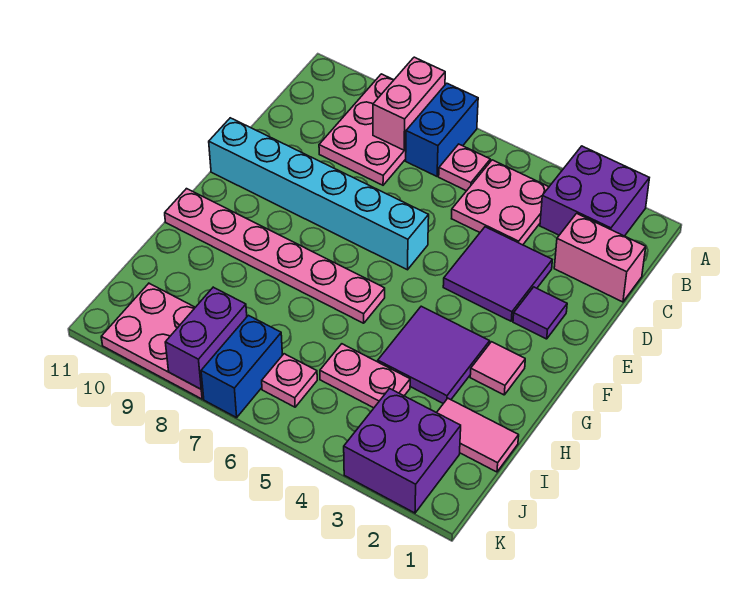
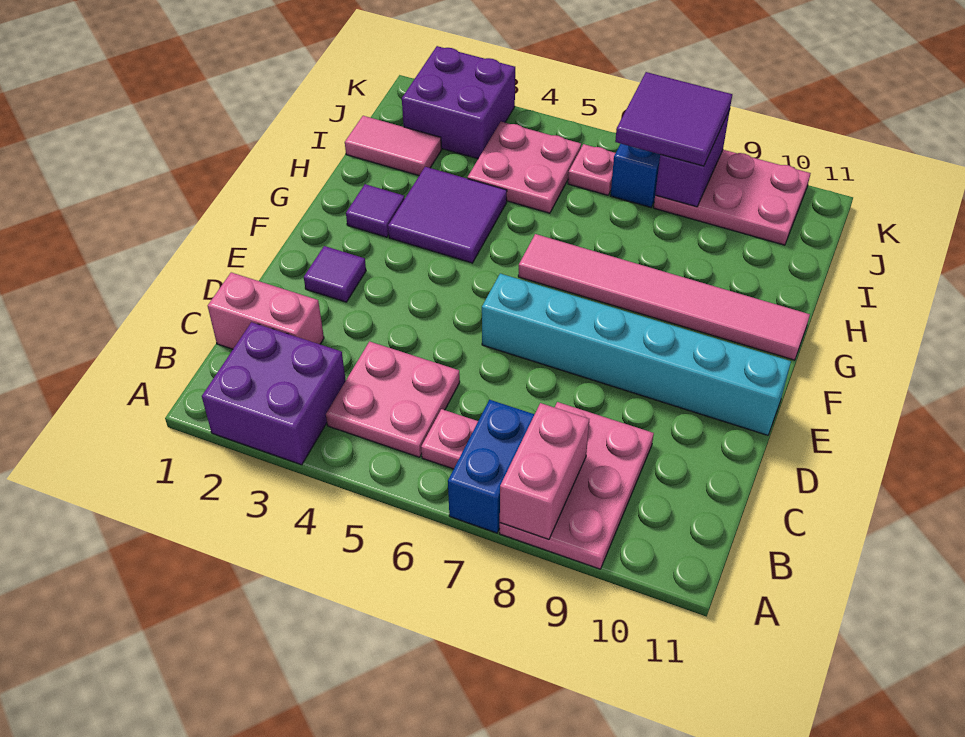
purple 2x2 tile [443,227,552,321] -> purple 2x2 tile moved to [615,72,732,166]
pink 1x1 tile [470,342,525,395] -> purple 1x1 tile [346,184,405,237]
pink 1x6 plate [165,189,385,323] -> pink 1x6 tile [518,234,810,360]
pink 1x2 plate [320,344,410,408] -> pink 2x2 plate [467,122,581,213]

